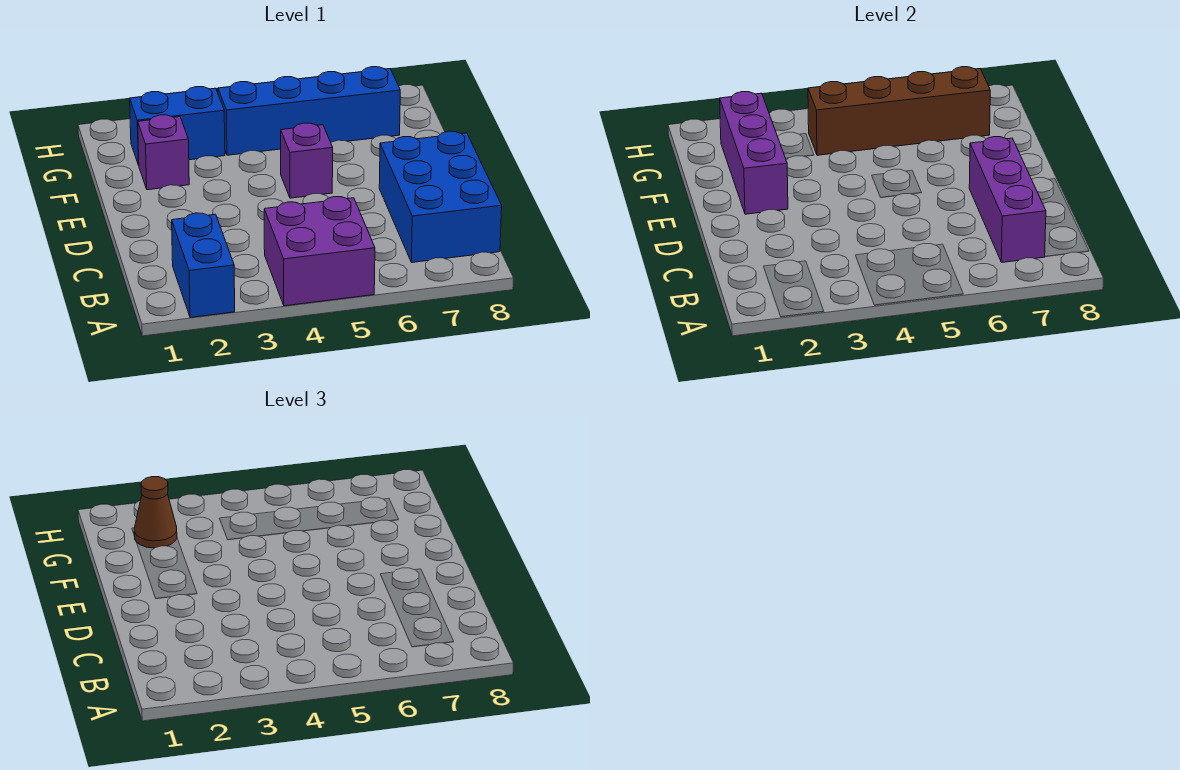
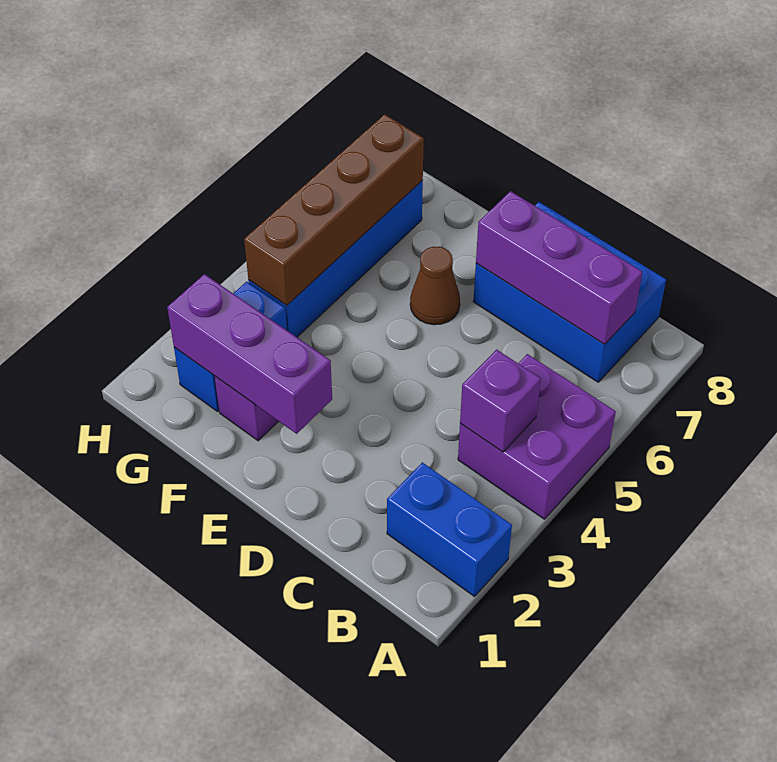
purple 1x1 brick [281,123,333,198] -> purple 1x1 brick moved to [460,350,541,452]
brown 1x1 cone [134,477,177,548] -> brown 1x1 cone moved to [410,247,460,325]

